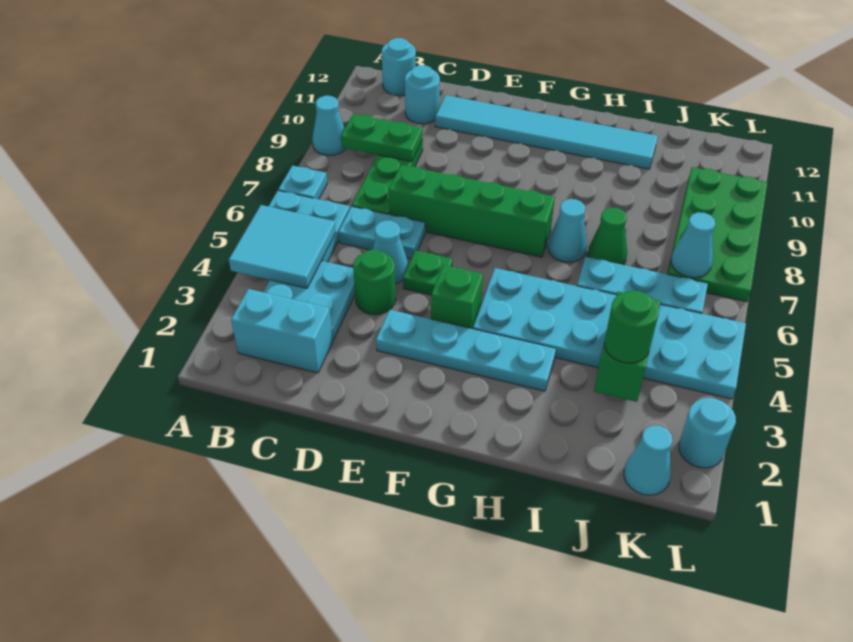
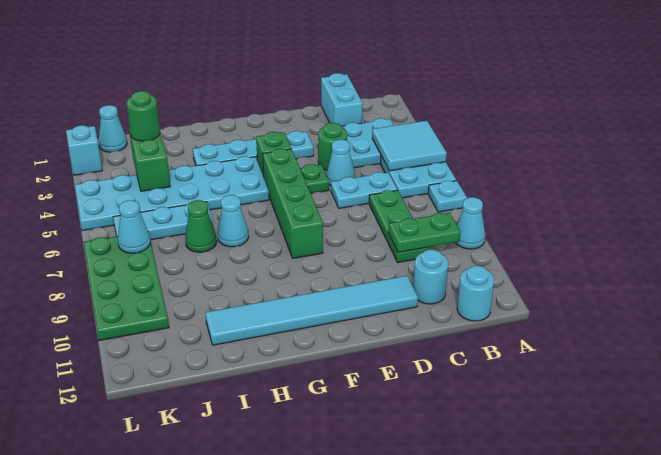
cyan 1x2 brick [231,289,333,373] -> cyan 1x2 brick turned to [321,73,363,126]
green 1x4 brick [389,165,555,257] -> green 1x4 brick turned to [263,149,323,258]
cyan 1x1 round brick [679,398,736,468] -> cyan 1x1 brick [66,125,102,175]

